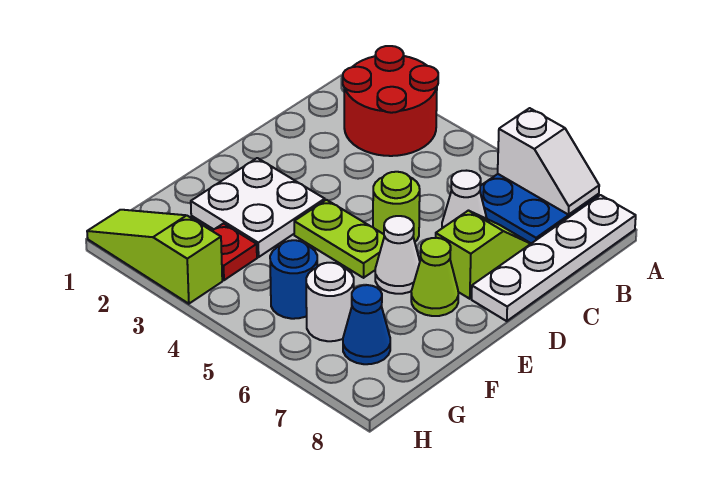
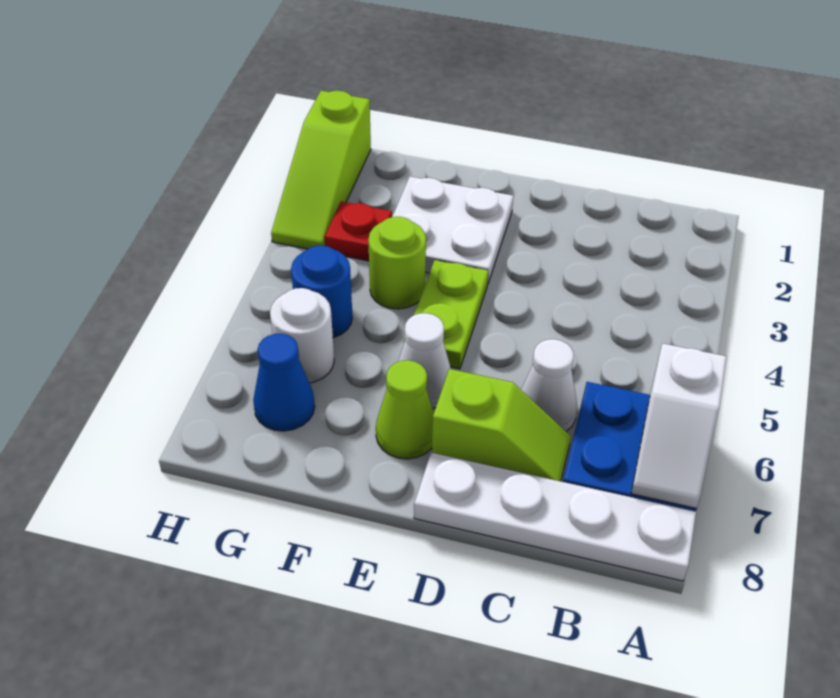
red 2x2 round brick [343,46,438,156] -> none
lime 1x1 round brick [373,172,420,242] -> lime 1x1 round brick moved to [368,217,426,309]
lime 1x3 slope [87,210,222,304] -> lime 1x3 slope turned to [271,91,371,249]

